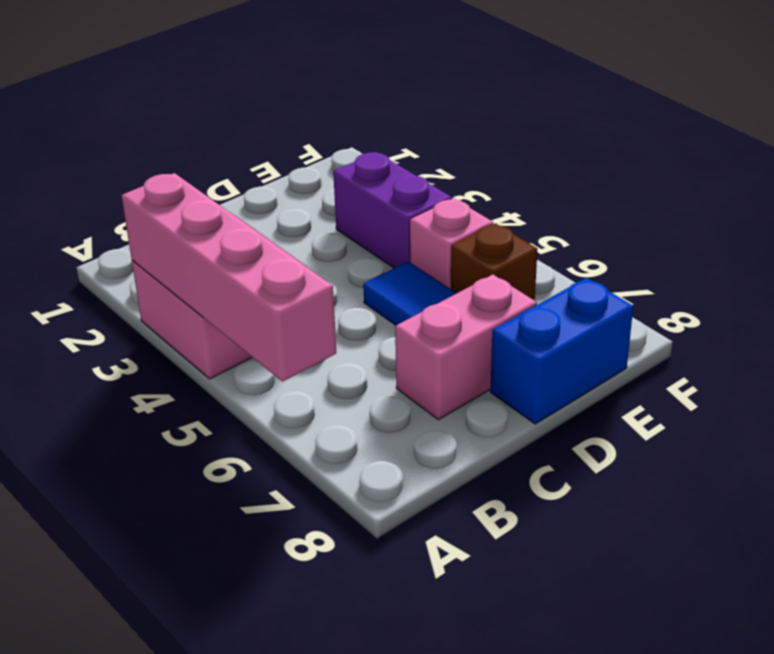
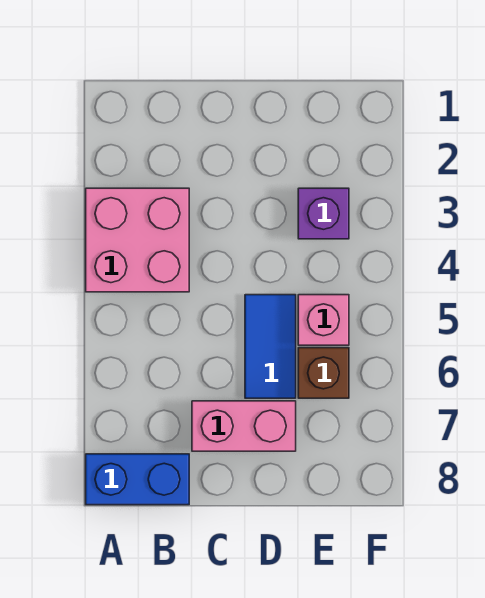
pink 1x4 brick [121,173,336,381] -> none
blue 1x2 brick [490,278,633,424] -> blue 1x2 brick moved to [86,454,189,505]
purple 1x2 brick [333,152,452,268] -> purple 1x1 brick [298,188,349,239]

